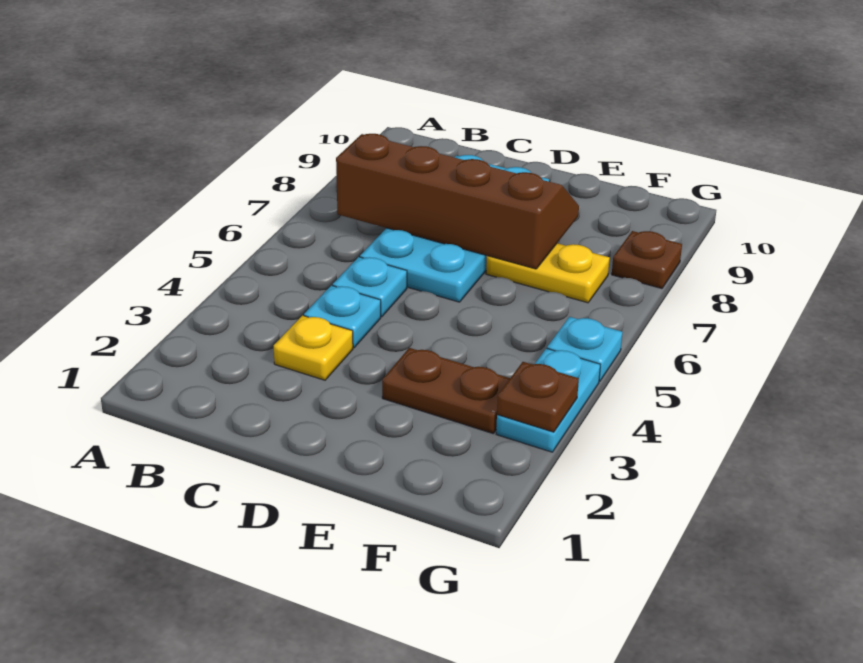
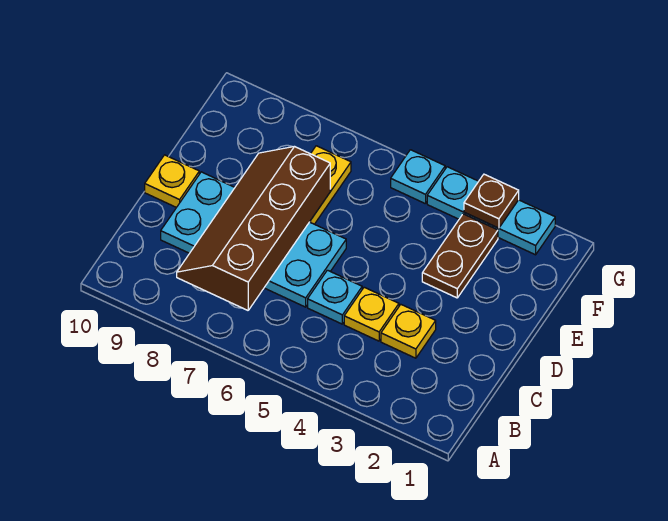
cyan 1x1 plate [304,286,381,348] -> yellow 1x1 plate [344,287,399,341]
none -> yellow 1x1 plate [145,155,199,207]
cyan 1x2 plate [496,348,600,452] -> cyan 1x3 plate [427,167,555,255]
brown 1x1 plate [612,231,682,289] -> none

